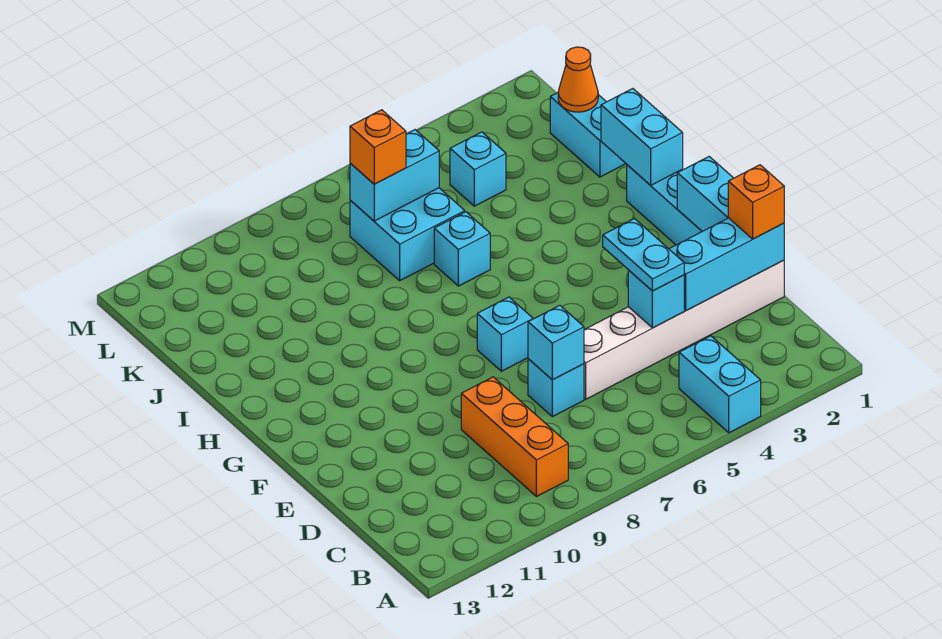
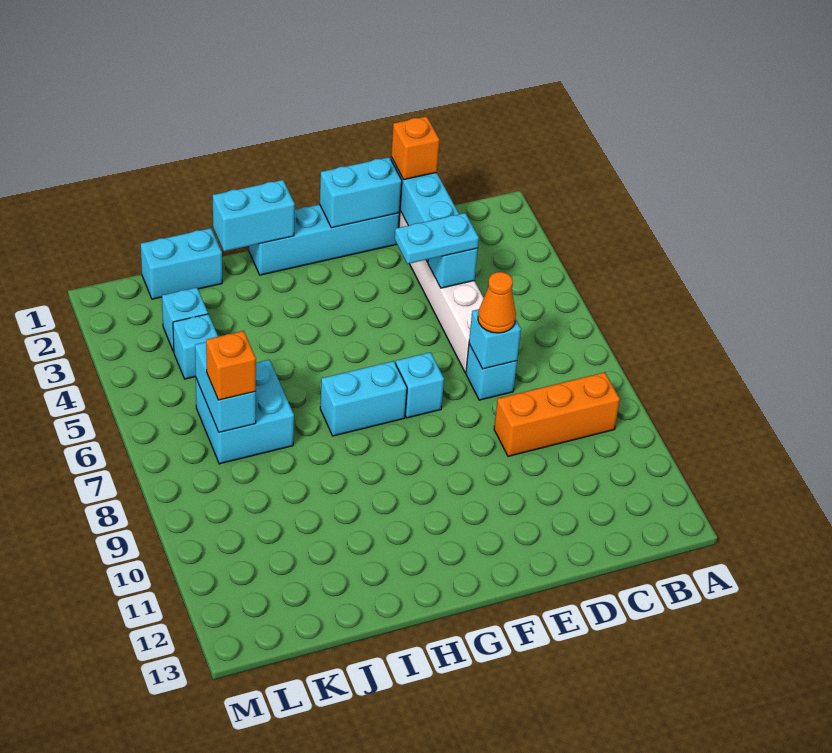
cyan 1x2 brick [679,336,761,433] -> cyan 1x2 brick moved to [320,361,407,436]
cyan 1x1 brick [434,212,490,286] -> cyan 1x1 brick moved to [162,288,208,352]
orange 1x1 cone [558,47,598,112] -> orange 1x1 cone moved to [478,272,516,333]

